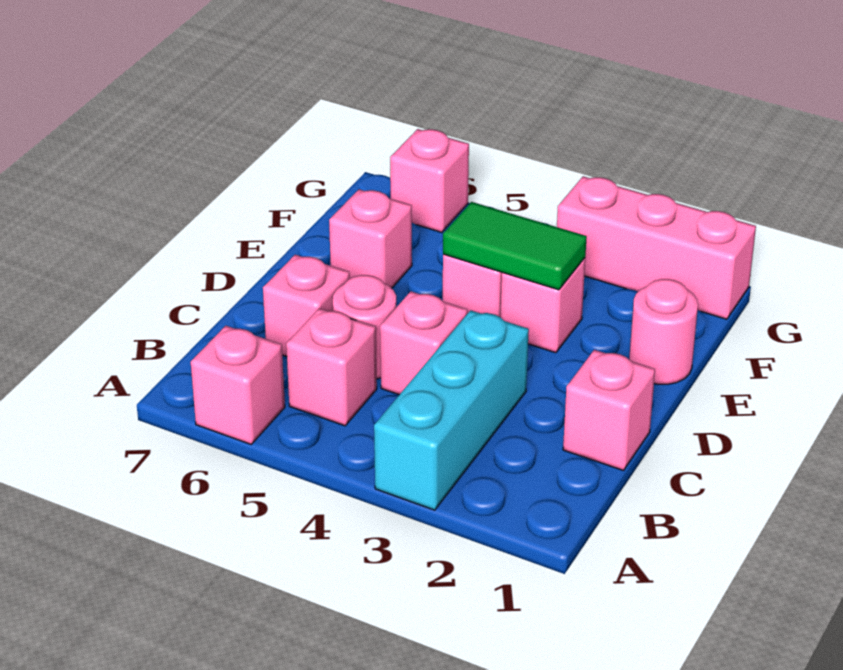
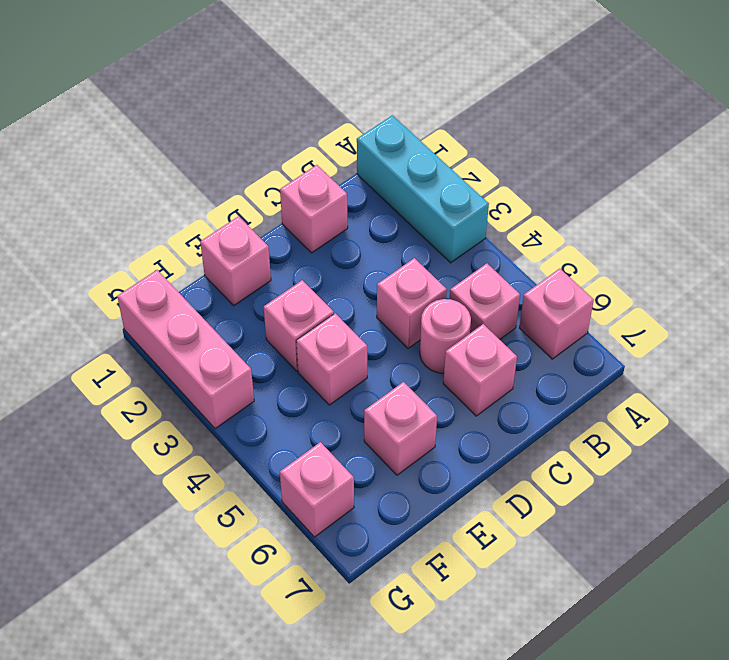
cyan 1x3 brick [374,310,529,510] -> cyan 1x3 brick turned to [357,115,489,263]
pink 1x1 round brick [629,279,698,384] -> pink 1x1 brick [200,216,271,305]
green 1x2 tile [443,202,587,290] -> none

